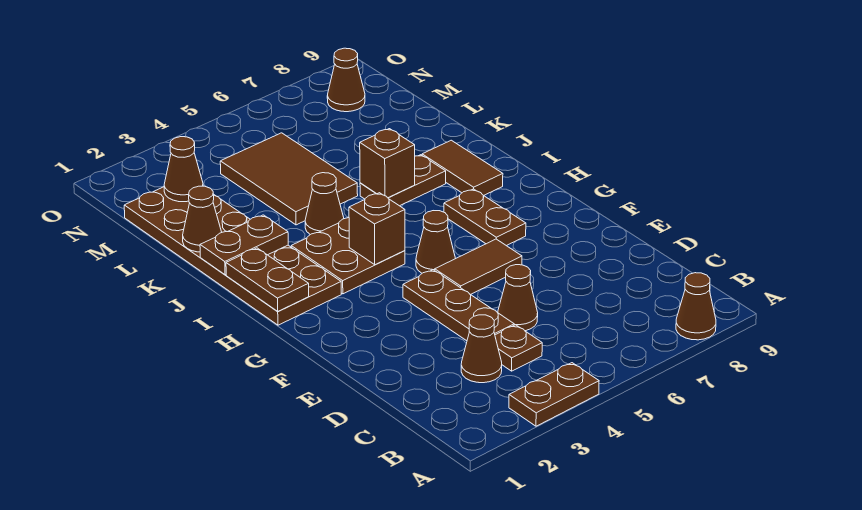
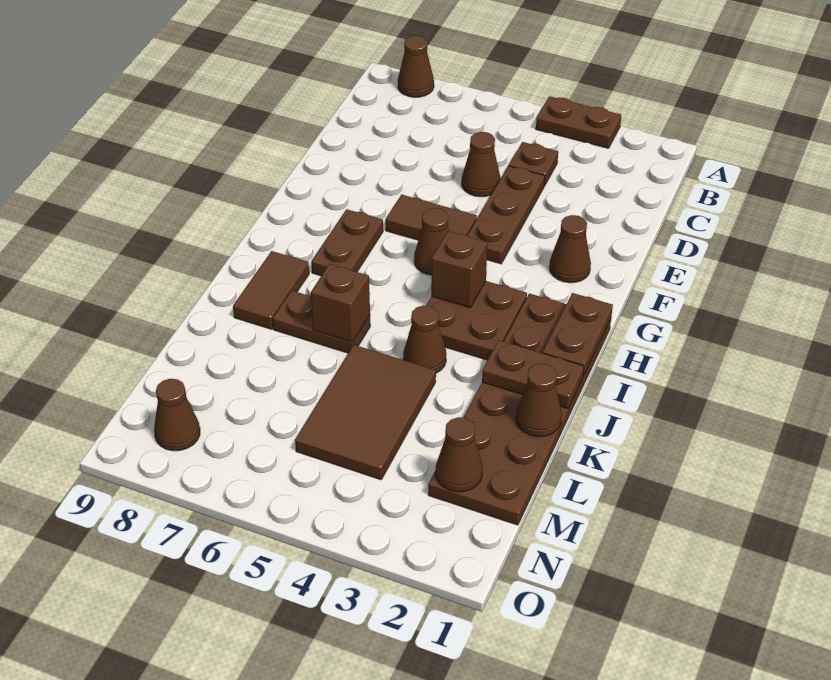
brown 1x1 cone [461,315,502,383] -> brown 1x1 cone moved to [549,215,591,283]

